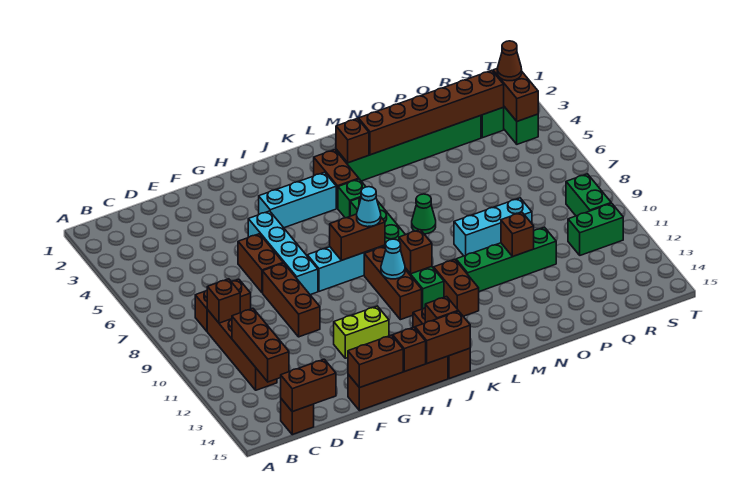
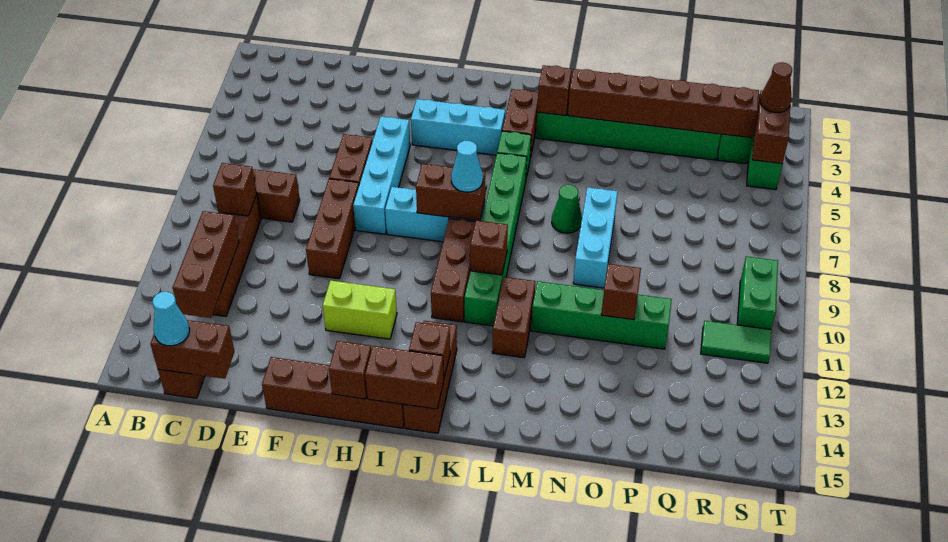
brown 1x2 brick [348,335,403,388] -> none
cyan 1x1 cone [381,239,405,279] -> cyan 1x1 cone moved to [153,292,190,346]
cyan 1x3 brick [454,198,532,256] -> cyan 1x3 brick turned to [573,187,618,288]
green 1x2 brick [568,203,623,255] -> green 1x2 tile [701,321,771,363]

